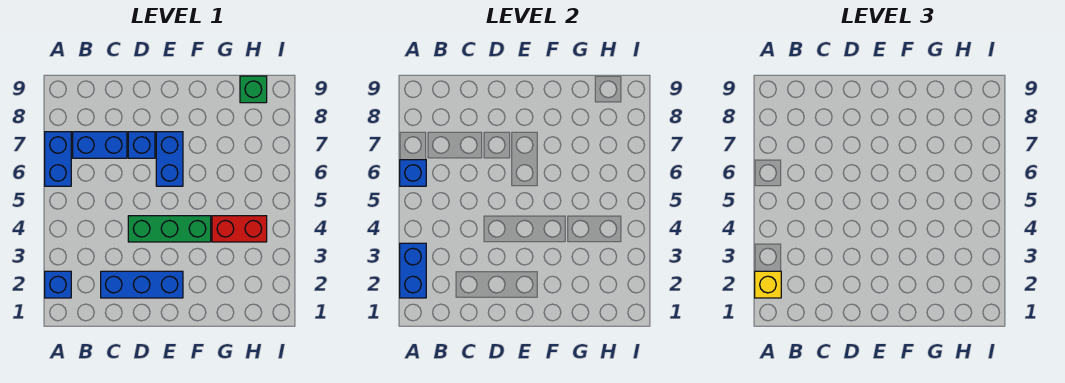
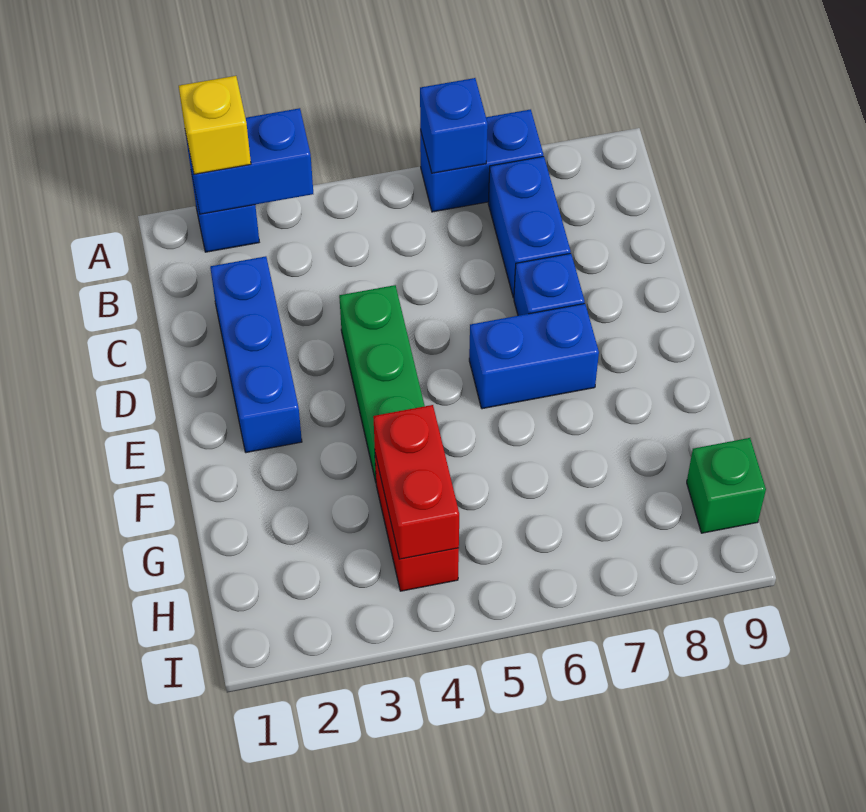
none -> red 1x2 brick [373,405,459,559]

